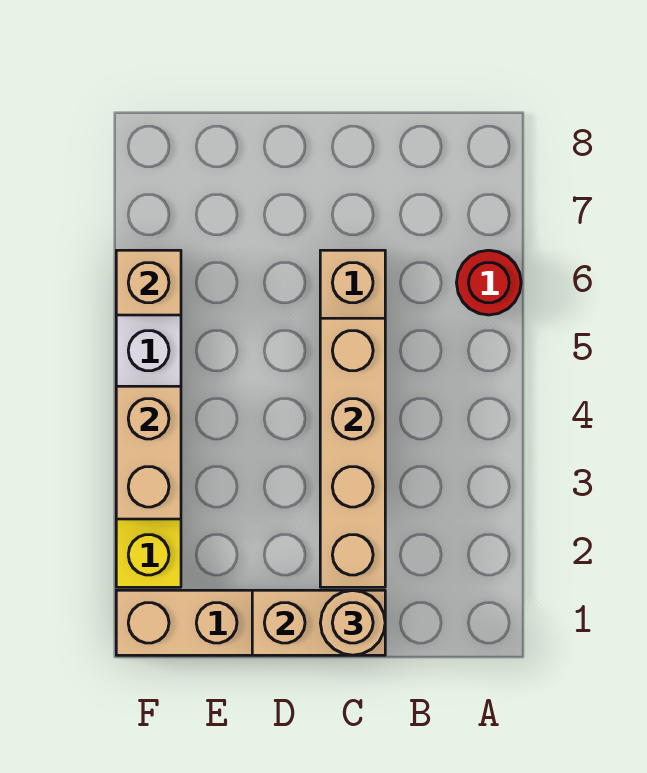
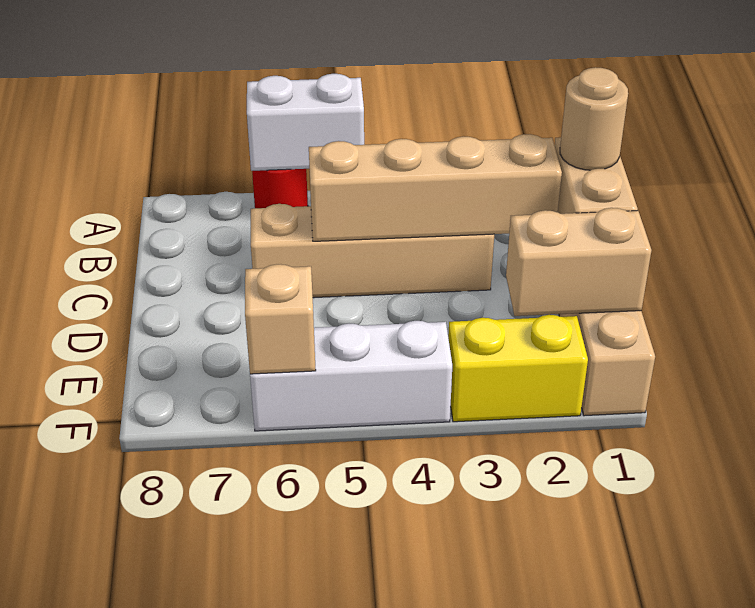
none -> white 1x2 brick [247,74,364,171]
tan 1x2 brick [116,386,181,519] -> tan 1x2 brick moved to [506,208,652,316]

